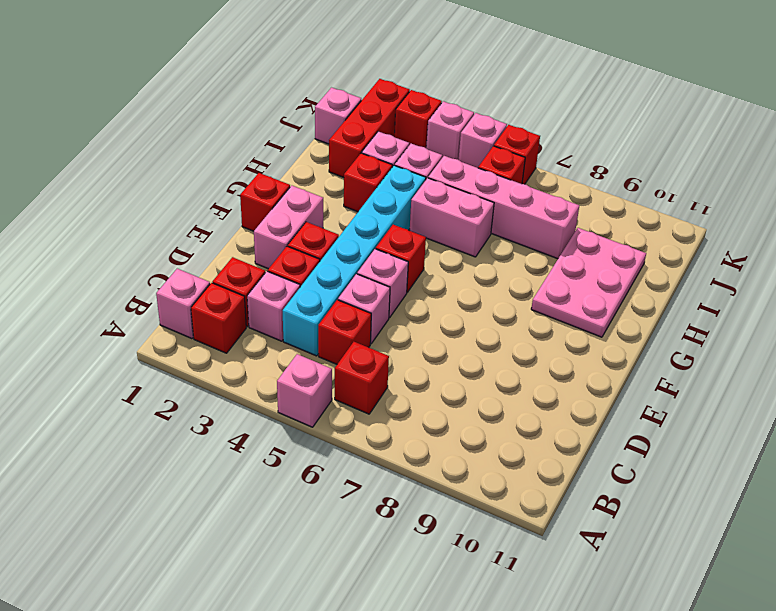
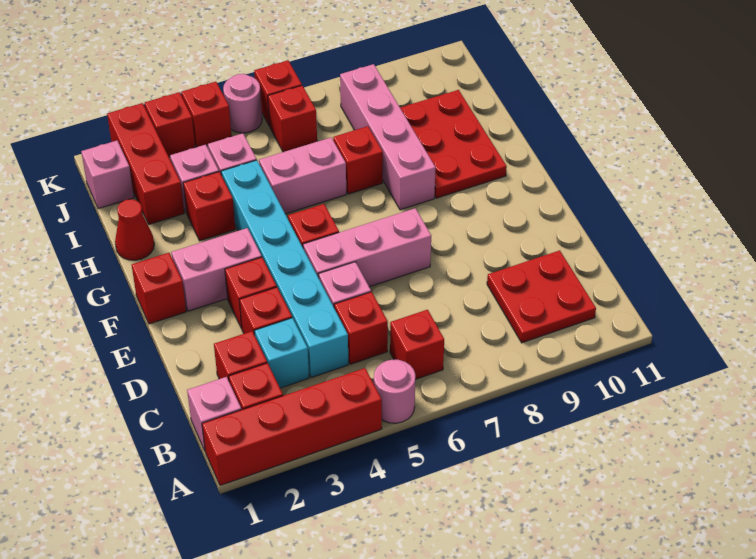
none -> red 1x4 brick [202,368,382,485]
pink 1x1 brick [277,354,332,427] -> pink 1x1 round brick [374,360,415,423]
none -> red 2x2 plate [487,250,596,343]
pink 1x1 brick [247,271,300,341] -> cyan 1x1 brick [254,318,309,388]
pink 1x2 brick [254,186,323,269] -> pink 1x2 brick turned to [171,228,262,311]
pink 1x1 brick [357,249,408,318] -> pink 1x3 brick [303,208,431,287]
pink 2x3 plate [531,228,646,337] -> red 2x3 plate [400,90,507,198]
none -> red 1x1 cone [115,199,154,260]
none -> red 1x1 brick [333,126,383,194]
pink 1x4 brick [428,156,579,259] -> pink 1x4 brick turned to [340,64,436,210]
pink 1x1 brick [426,101,474,160] -> red 1x1 brick [182,82,232,147]
pink 1x1 brick [459,113,507,168] -> pink 1x1 round brick [223,74,262,133]

